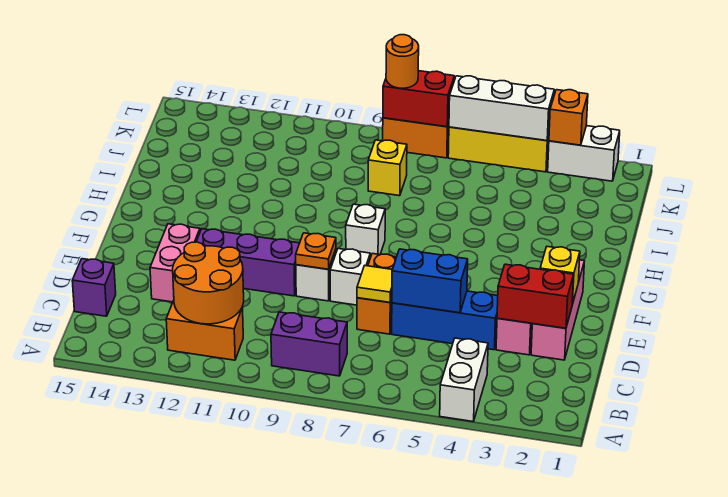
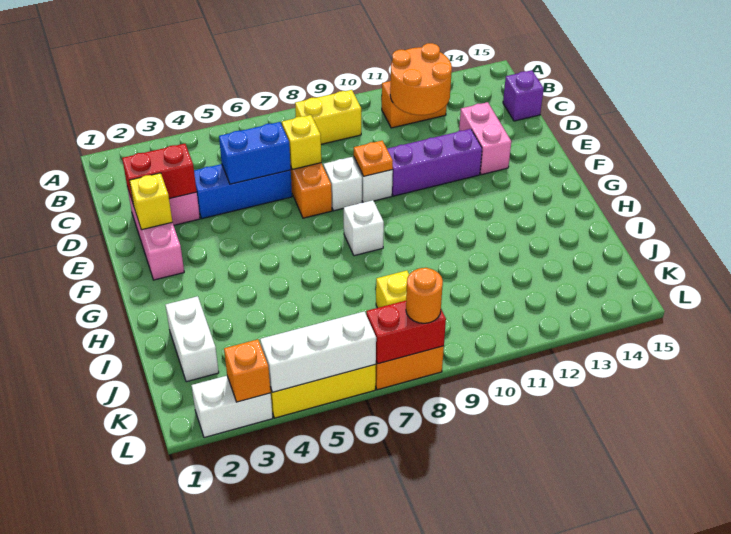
white 1x2 brick [440,338,488,421] -> white 1x2 brick moved to [166,296,219,382]
purple 1x2 brick [271,312,347,376] -> yellow 1x2 brick [295,90,361,144]
yellow 1x1 tile [357,266,392,302] -> yellow 1x1 brick [282,115,321,169]

